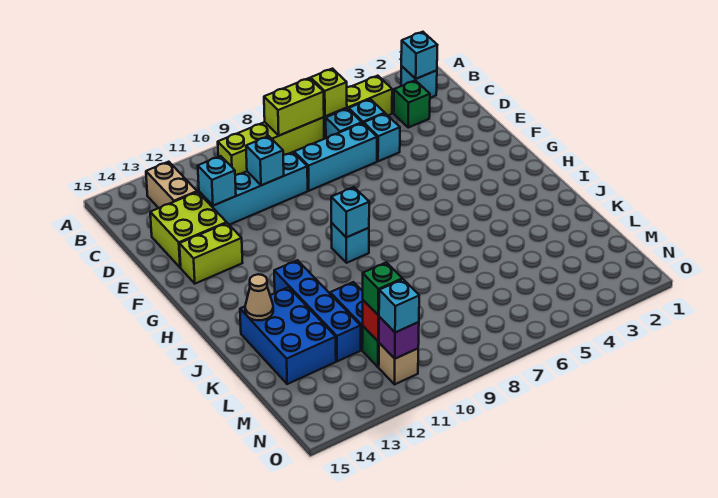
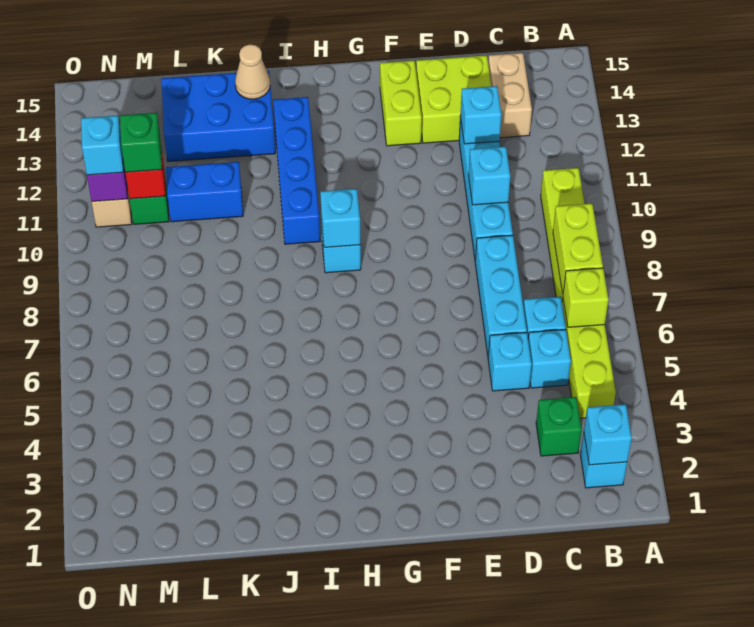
tan 1x2 brick [146,162,197,208] -> tan 1x2 brick turned to [488,53,532,138]
blue 1x4 brick [274,260,361,361] -> blue 1x4 brick turned to [273,97,320,244]

